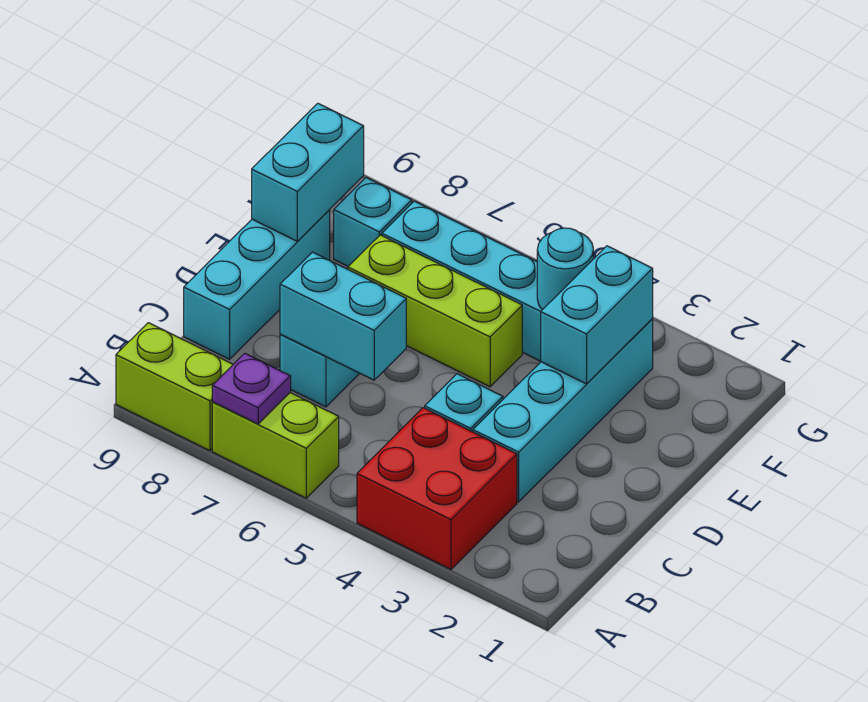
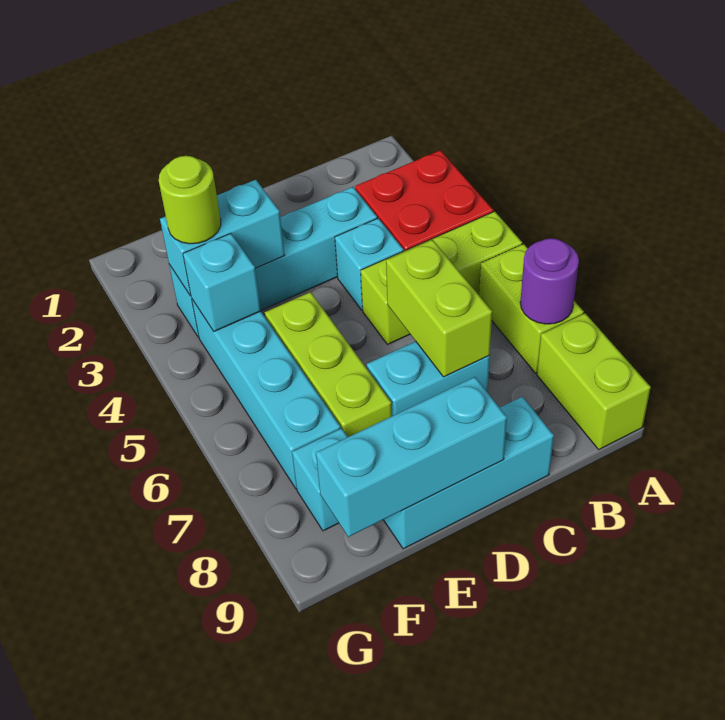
none -> lime 1x3 brick [361,211,522,345]
purple 1x1 plate [212,353,291,424] -> purple 1x1 round brick [520,238,579,324]
cyan 1x2 brick [280,252,406,380] -> lime 1x2 brick [386,240,492,377]
cyan 1x2 brick [252,103,364,241] -> cyan 1x3 brick [316,377,507,537]
none -> lime 1x1 round brick [159,156,221,244]
cyan 1x1 round brick [537,228,593,310] -> cyan 1x1 brick [183,233,261,331]

